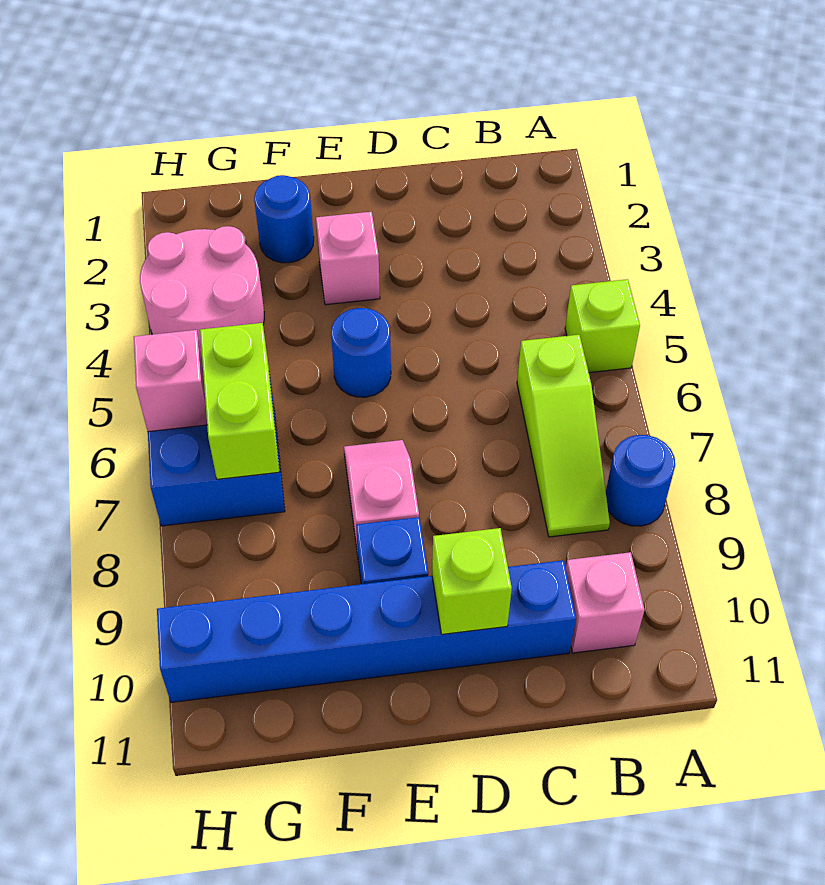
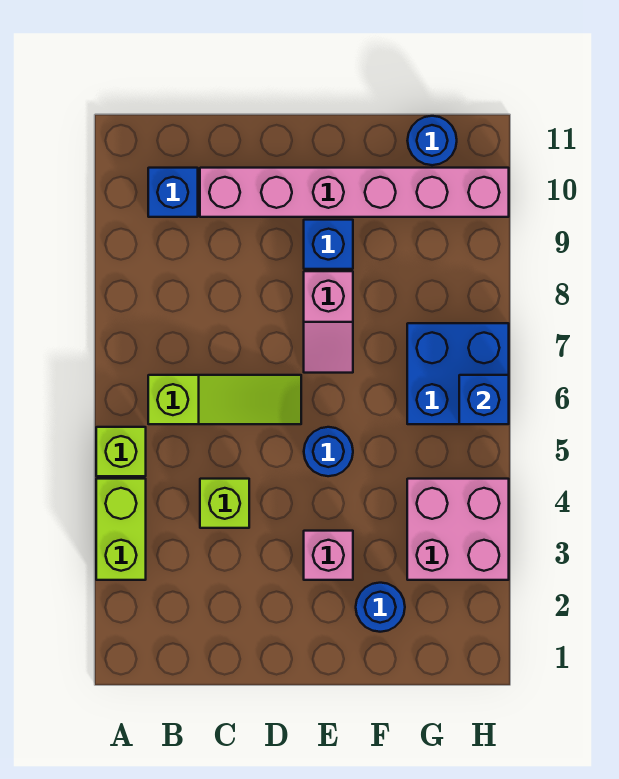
blue 1x1 round brick [606,435,675,526] -> blue 1x1 round brick moved to [407,116,457,165]
lime 1x3 slope [517,335,610,537] -> lime 1x3 slope turned to [148,375,301,424]
pink 1x1 brick [566,552,645,653] -> blue 1x1 brick [148,168,198,217]
blue 1x6 brick [157,560,576,702] -> pink 1x6 brick [200,168,509,217]
lime 1x1 brick [432,528,512,634] -> lime 1x1 brick moved to [200,479,249,528]
pink 2x2 round brick [140,226,264,354] -> pink 2x2 brick [407,479,509,580]
lime 1x2 brick [200,323,279,479] -> lime 1x2 brick moved to [96,479,146,580]
pink 1x1 brick [134,330,207,432] -> blue 1x1 brick [459,375,509,424]

